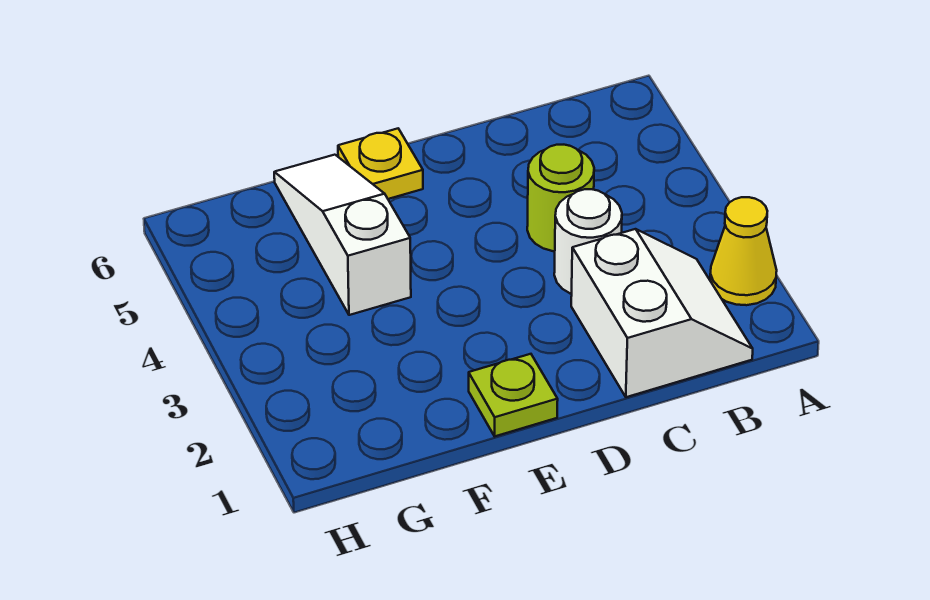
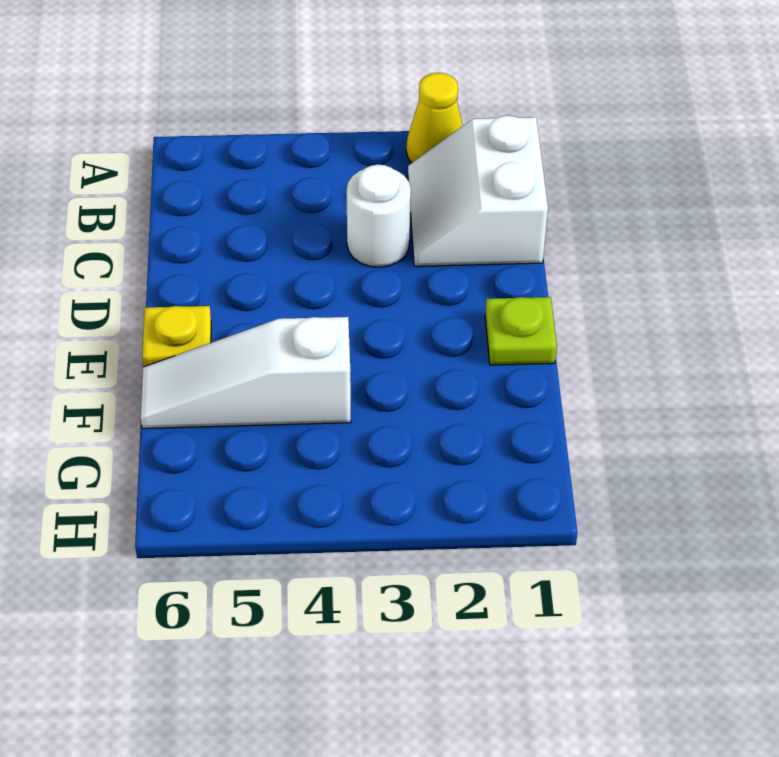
white 2x2 slope [571,229,753,397] -> white 2x2 slope turned to [408,115,548,266]
lime 1x1 round brick [527,145,594,251] -> none

